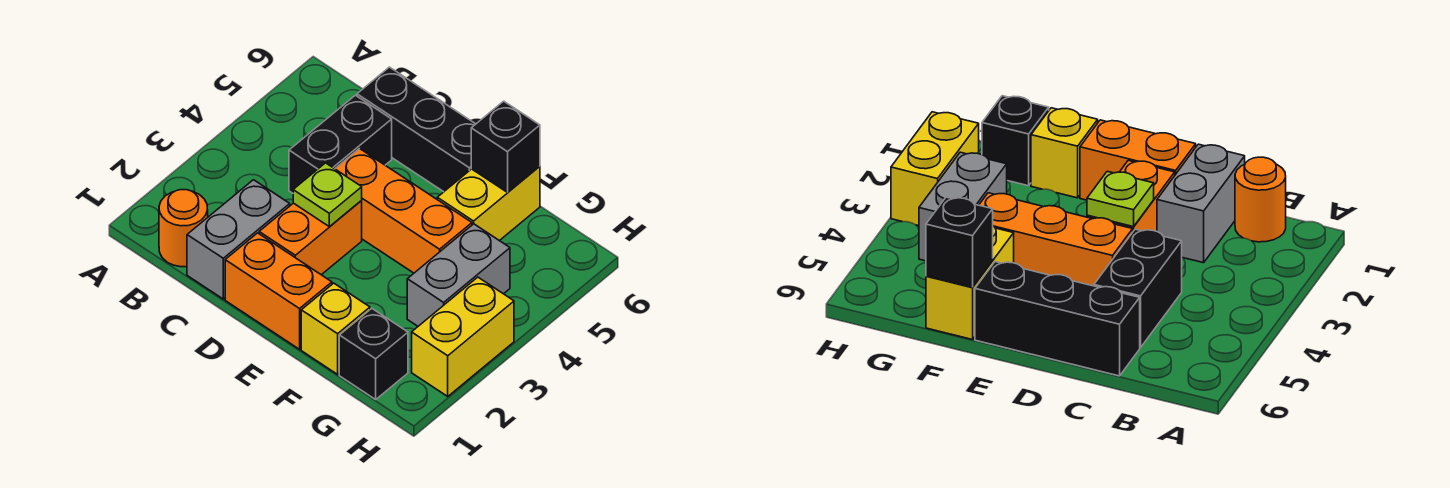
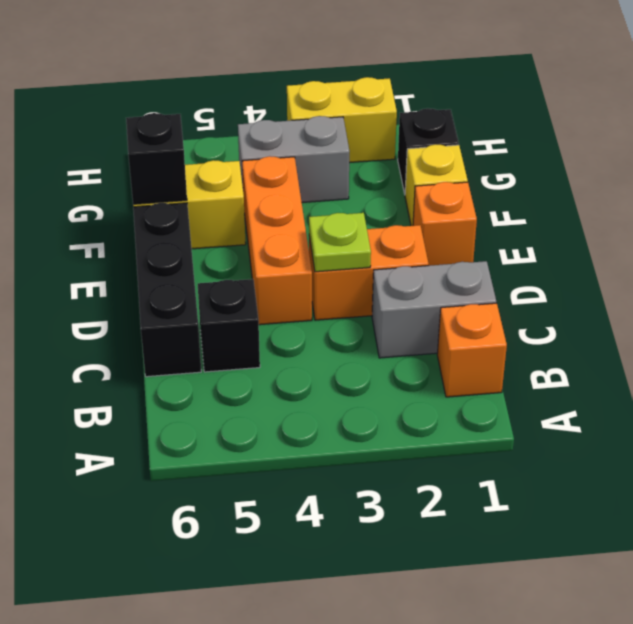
orange 1x1 round brick [159,190,208,267] -> orange 1x1 brick [437,303,507,397]
black 1x2 brick [289,95,392,193] -> black 1x1 brick [198,279,260,372]
orange 1x2 brick [225,233,332,349] -> orange 1x1 brick [413,182,477,266]

